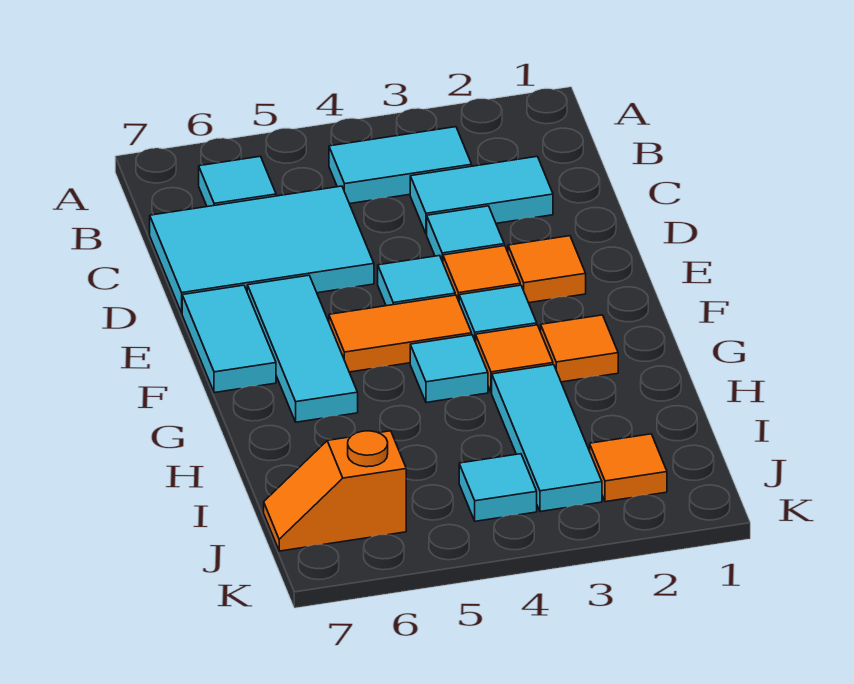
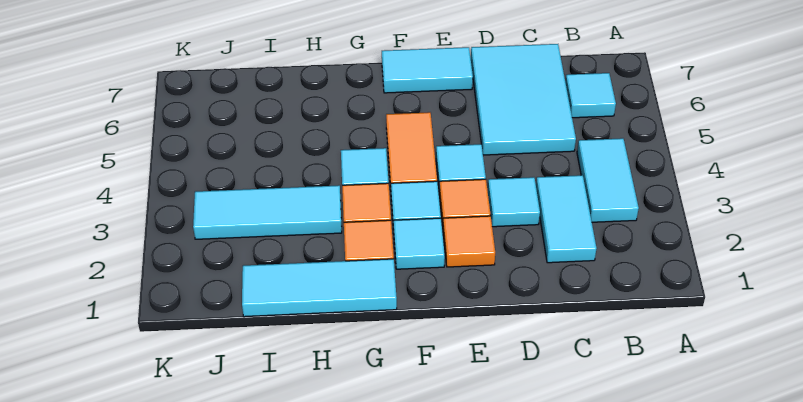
cyan 1x3 tile [247,275,358,422] -> cyan 1x3 tile moved to [242,259,397,317]
orange 1x1 tile [590,434,667,502] -> none
cyan 1x1 tile [459,454,537,521] -> cyan 1x1 tile moved to [394,218,445,269]
orange 1x2 slope [264,431,406,551] -> none

